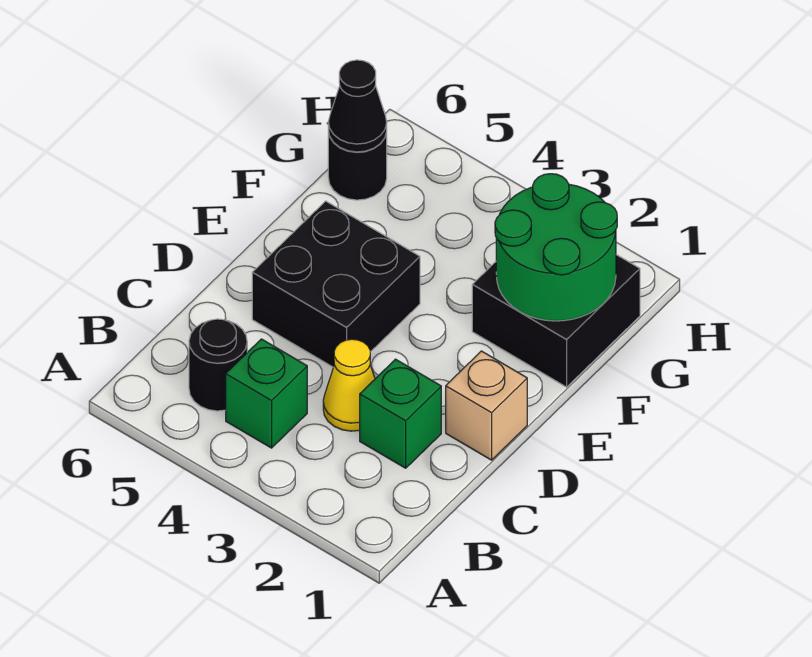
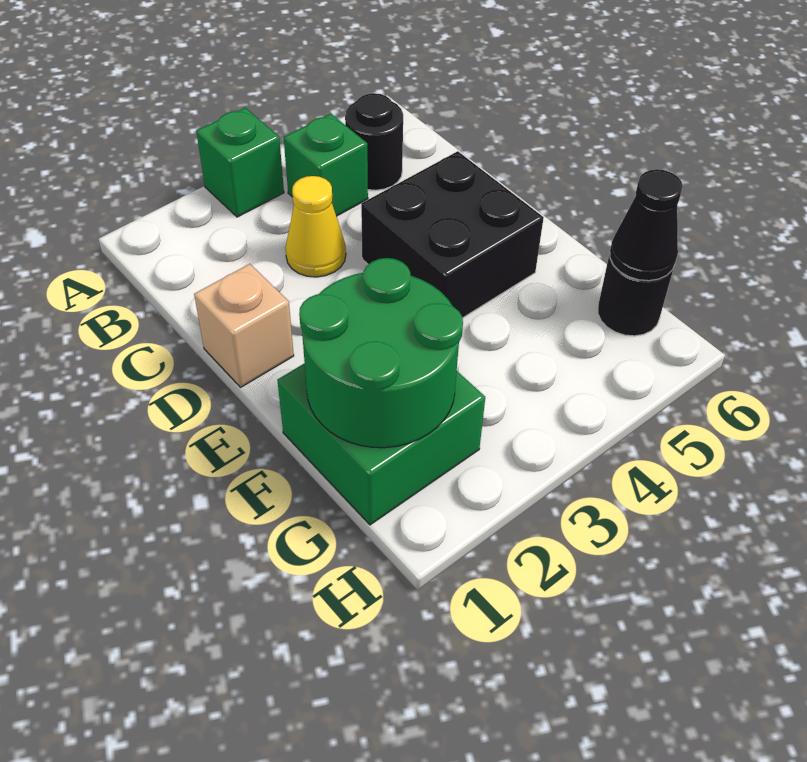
green 1x1 brick [360,359,441,468] -> green 1x1 brick moved to [196,108,284,217]
black 2x2 brick [472,255,640,387] -> green 2x2 brick [277,363,485,525]

